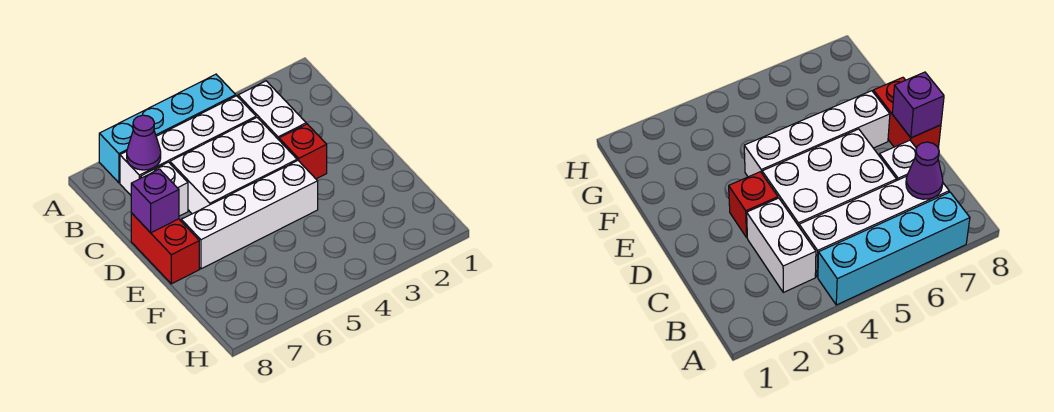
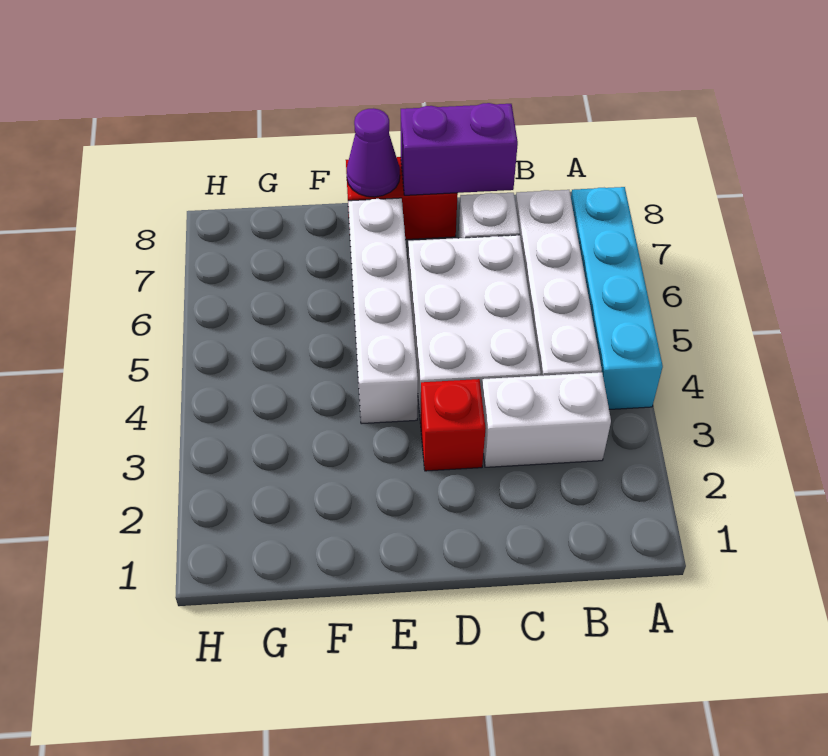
purple 1x1 cone [127,115,161,170] -> purple 1x1 cone moved to [347,108,400,197]
purple 1x1 brick [131,169,179,233] -> purple 1x2 brick [401,103,518,195]

